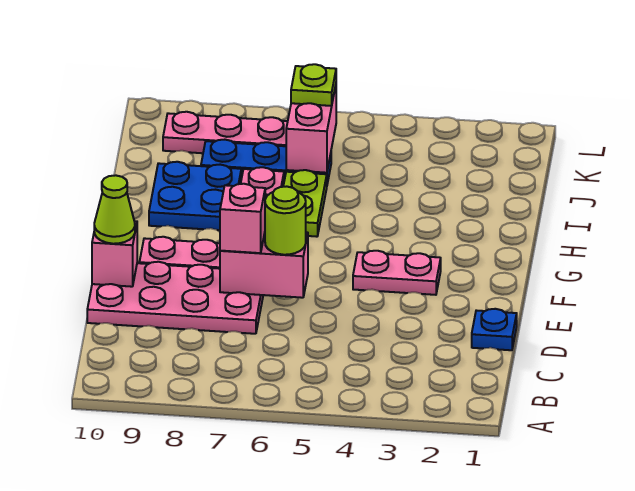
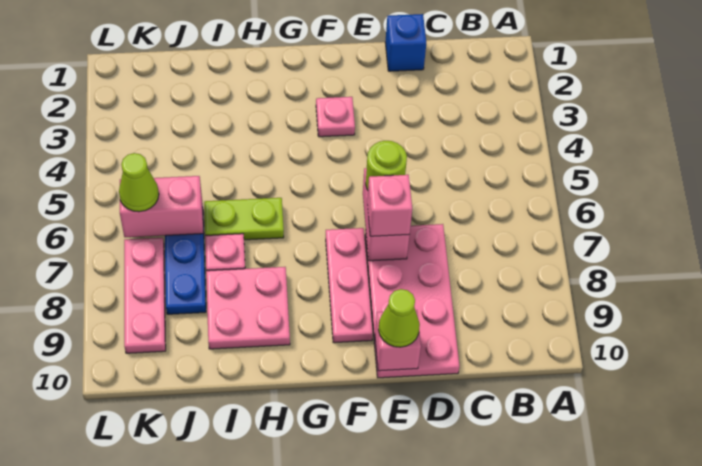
blue 1x1 plate [472,309,517,350] -> blue 1x1 brick [385,14,426,71]
pink 1x2 plate [353,251,441,295] -> pink 1x1 plate [316,97,355,137]
blue 2x2 plate [149,162,241,230] -> pink 2x2 plate [206,267,290,349]
lime 1x1 plate [291,64,336,106] -> lime 1x1 cone [119,153,159,212]

